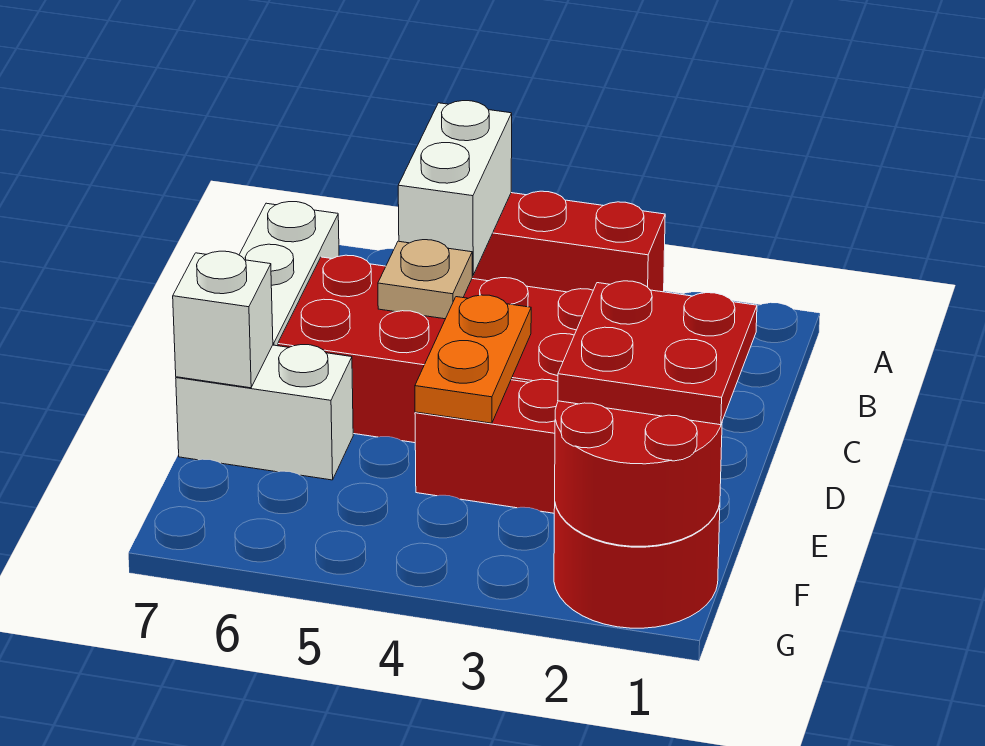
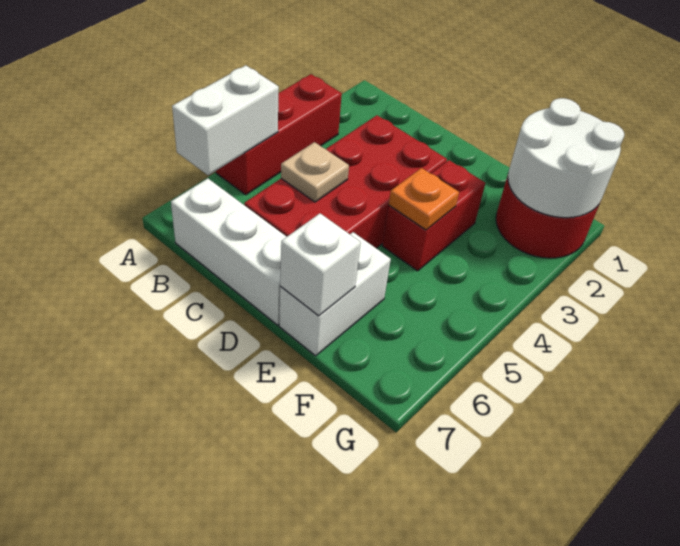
white 1x2 brick [398,101,512,276] -> white 1x2 brick turned to [172,65,279,175]
orange 1x2 plate [415,295,531,423] -> orange 1x1 plate [389,168,459,230]
red 2x2 plate [558,281,757,425] -> none
red 2x2 round brick [555,401,722,546] -> white 2x2 round brick [508,98,624,218]

